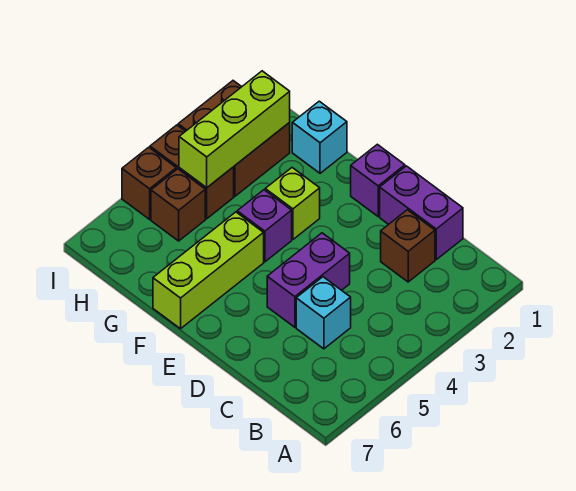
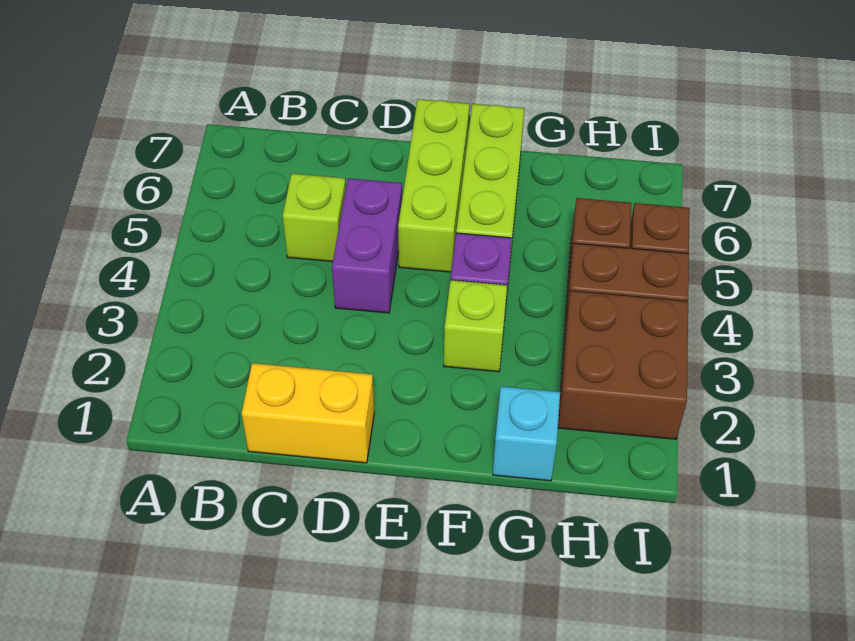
purple 1x2 brick [380,166,463,260] -> yellow 1x2 brick [241,363,374,463]
brown 1x1 brick [381,210,435,282] -> none
cyan 1x1 brick [296,277,351,349] -> lime 1x1 brick [283,173,346,262]
purple 1x1 brick [351,144,405,216] -> none
lime 1x3 brick [179,71,290,188] -> lime 1x3 brick moved to [398,99,469,272]

